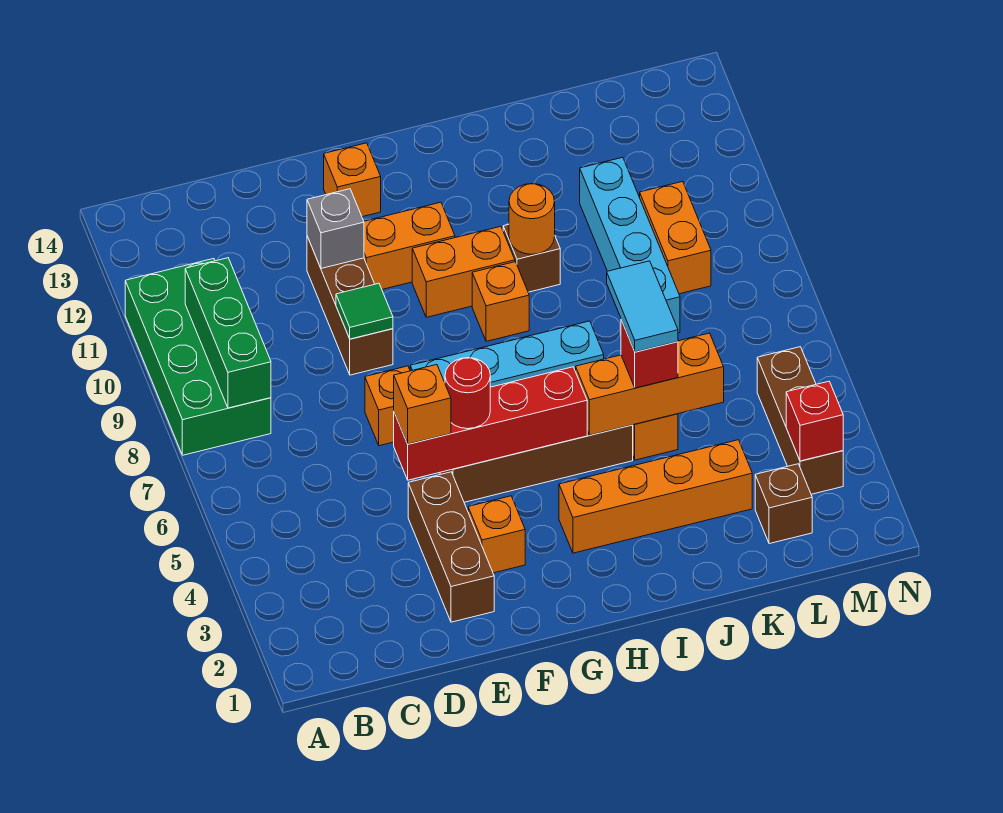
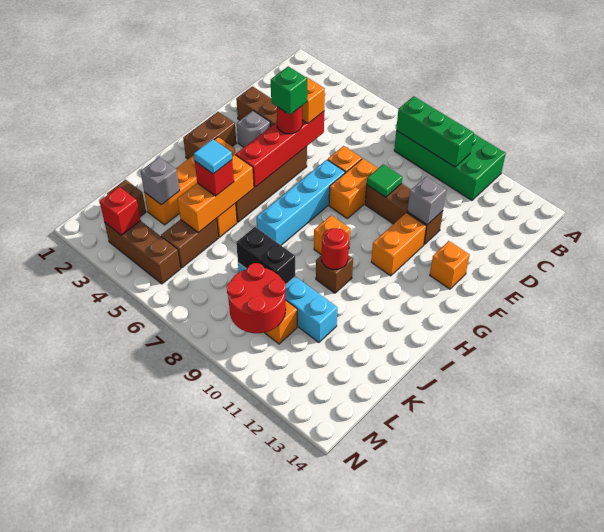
orange 1x1 brick [468,496,525,573] -> grey 1x1 brick [237,111,270,147]
none -> green 1x1 brick [271,66,307,115]
none -> brown 1x2 brick [183,112,236,159]
orange 1x2 brick [412,226,515,317] -> orange 1x2 brick moved to [329,159,378,219]
orange 1x1 round brick [509,184,555,254] -> red 1x1 round brick [322,228,349,270]
cyan 1x2 tile [607,261,678,352] -> cyan 1x1 tile [194,139,232,174]
none -> grey 1x1 brick [141,157,180,205]
none -> brown 1x2 brick [161,218,219,268]
none -> black 1x2 brick [236,227,296,284]
none -> red 2x2 round brick [227,263,286,333]

